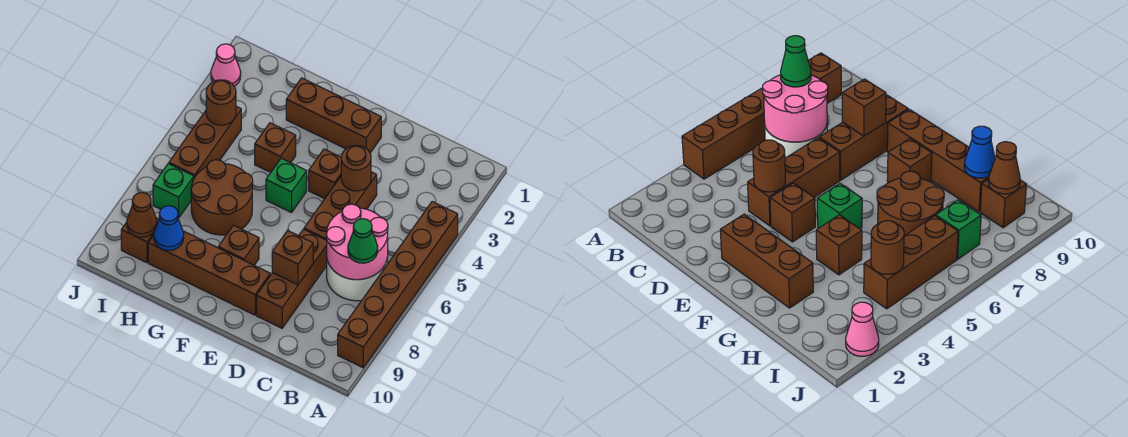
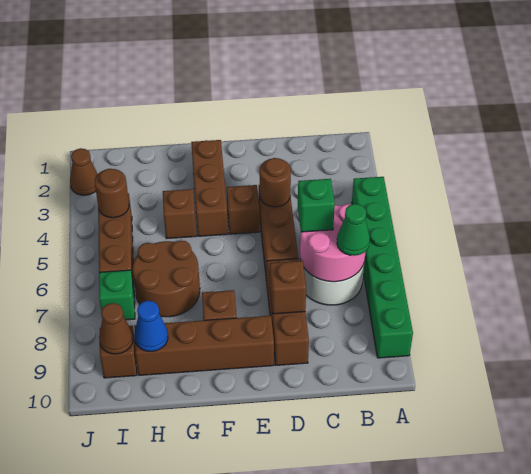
brown 1x6 brick [338,202,458,368] -> green 1x6 brick [352,177,413,358]
brown 1x3 brick [286,78,381,153] -> brown 1x3 brick turned to [191,140,228,236]
green 1x1 brick [266,158,307,213] -> green 1x1 brick moved to [298,179,335,232]
pink 1x1 cone [211,44,241,86] -> brown 1x1 cone [70,148,97,195]

